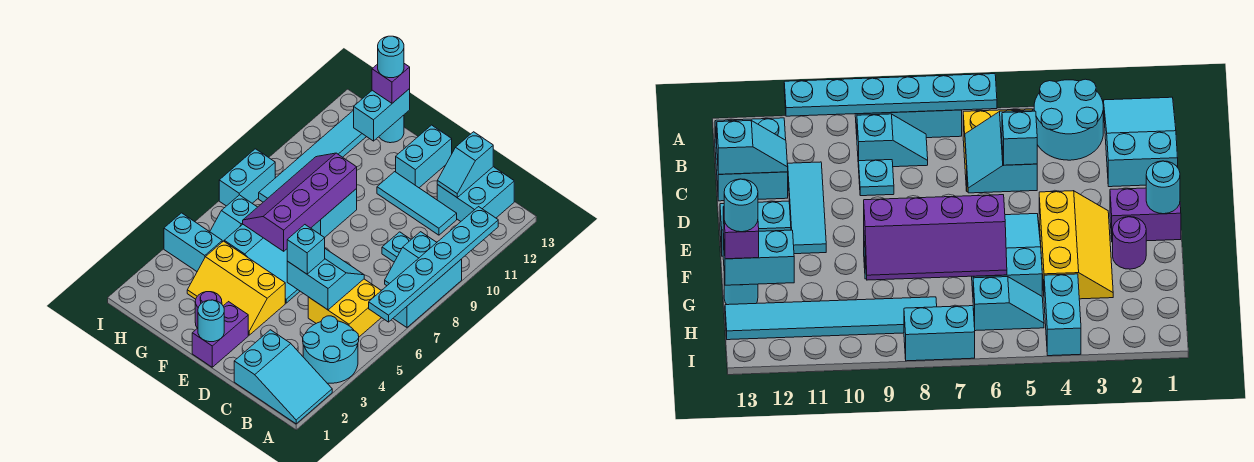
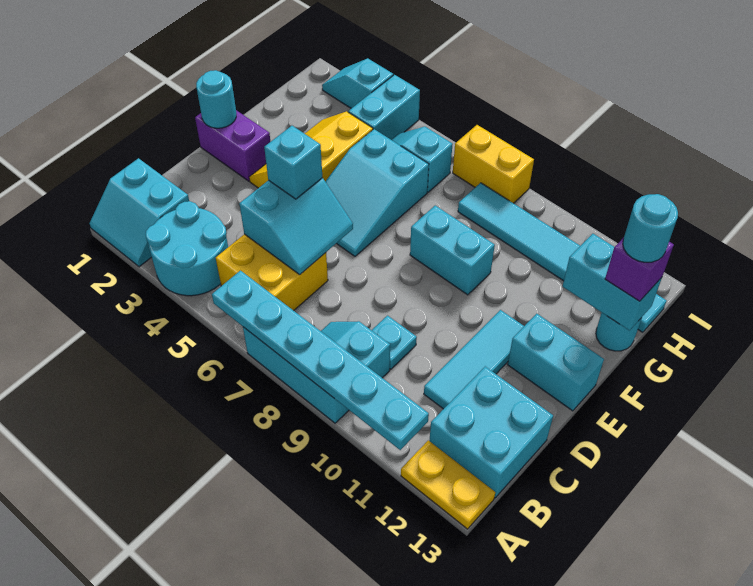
cyan 2x3 slope [234,330,332,424] -> cyan 2x2 slope [90,158,189,267]
none -> yellow 1x2 plate [401,440,495,529]
cyan 1x2 slope [437,132,493,197] -> cyan 1x2 slope moved to [322,59,393,108]
purple 1x1 round brick [195,292,222,328] -> none
purple 2x4 slope [243,153,357,251] -> none
cyan 1x2 brick [219,149,275,206] -> yellow 1x2 brick [453,125,534,203]

